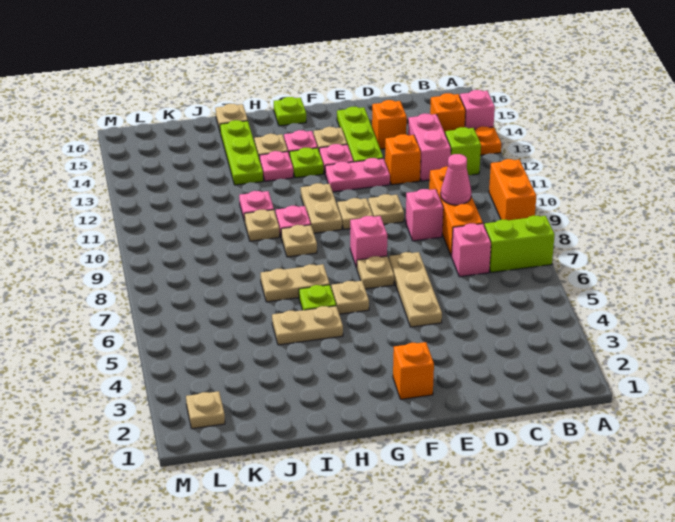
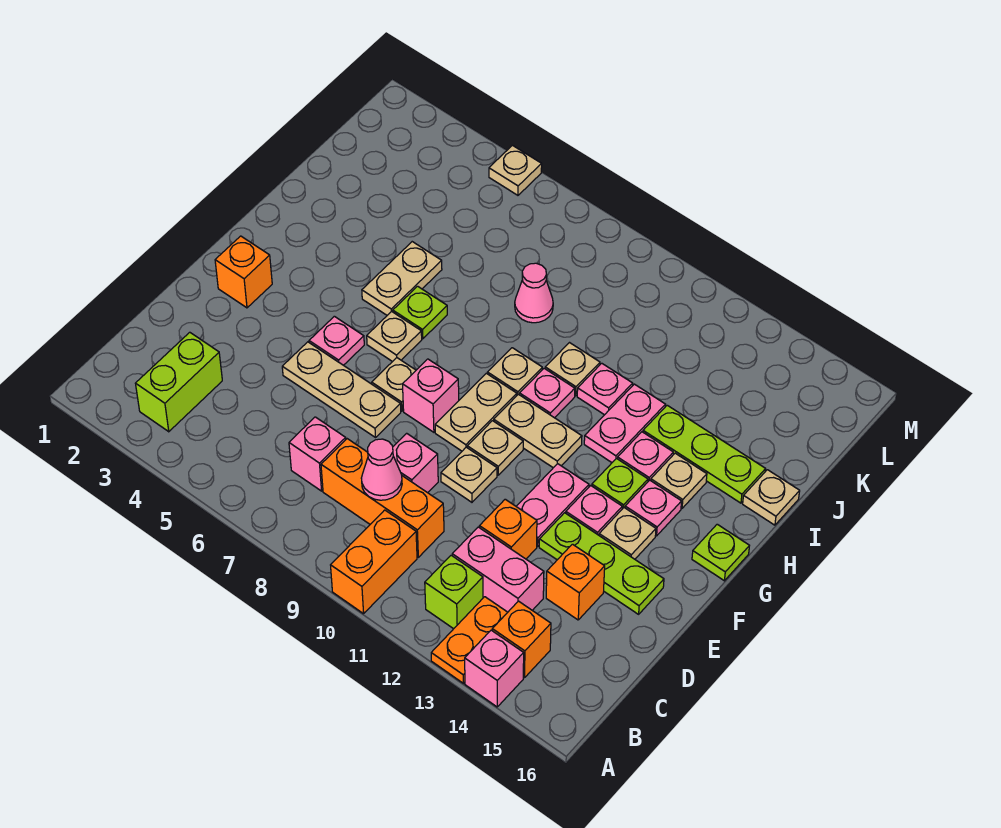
lime 1x2 brick [484,216,555,272] -> lime 1x2 brick moved to [135,332,222,432]
orange 1x2 brick [489,159,536,220] -> orange 1x2 brick turned to [331,510,417,614]
none -> pink 1x1 plate [309,316,364,365]
tan 1x2 plate [261,264,330,302] -> tan 1x2 plate moved to [435,373,517,451]
none -> pink 1x2 plate [584,384,665,462]
none -> pink 1x1 cone [515,263,553,323]
tan 1x1 plate [186,391,225,429] -> tan 1x1 plate moved to [489,145,542,195]

